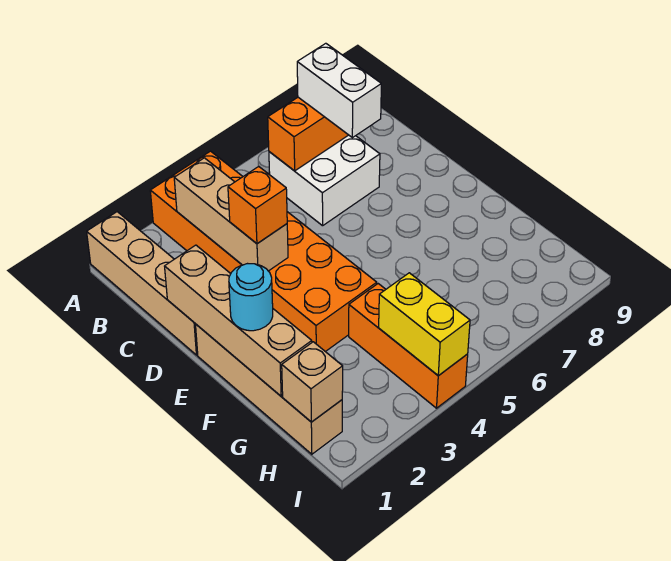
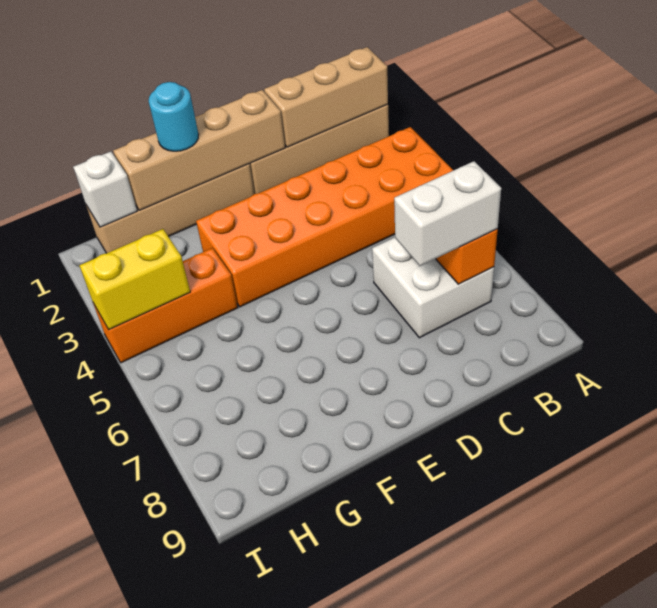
tan 1x3 brick [174,158,288,271] -> tan 1x3 brick moved to [264,47,388,147]
orange 1x1 brick [228,166,287,244] -> none
tan 1x1 brick [282,342,343,422] -> white 1x1 brick [73,151,137,227]

